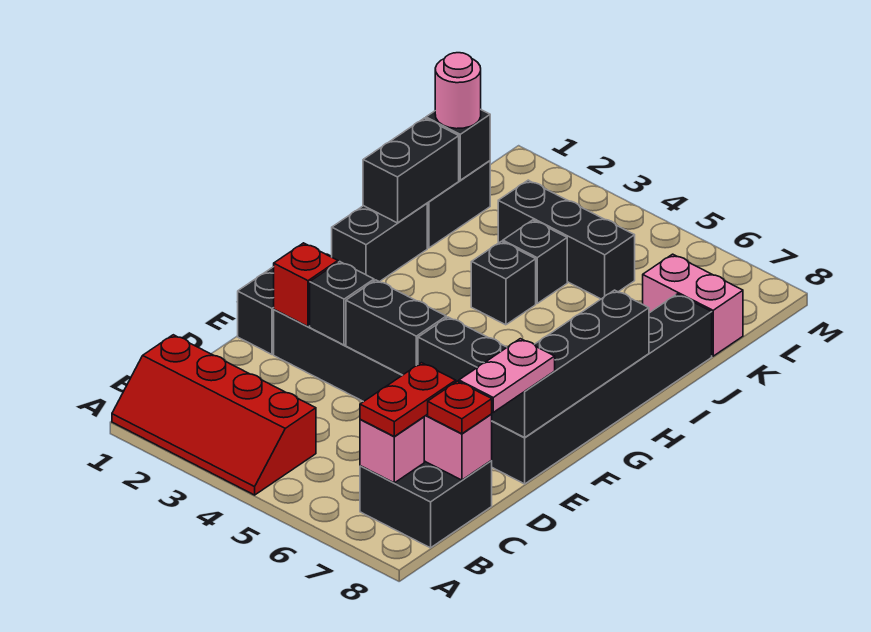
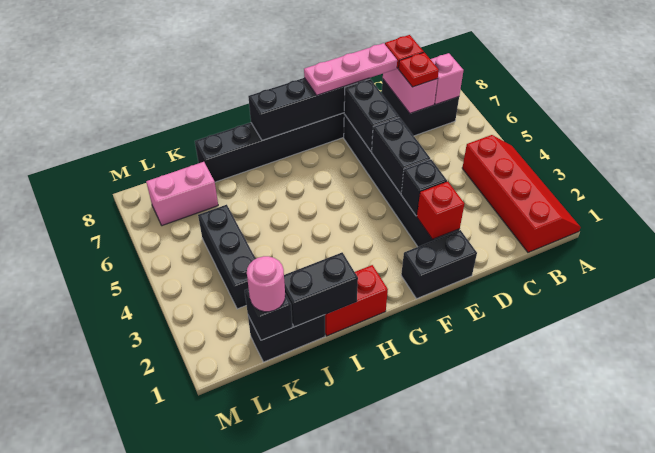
red 1x2 plate [360,363,456,436] -> red 1x1 plate [399,52,439,87]
pink 1x2 plate [459,339,555,412] -> pink 1x3 plate [304,43,397,95]
black 1x2 brick [332,203,427,282] -> red 1x2 brick [325,265,388,336]
black 1x1 brick [471,241,536,325] -> none
black 1x1 brick [503,220,567,303] -> none
pink 1x2 brick [643,254,743,356] -> pink 1x2 brick turned to [146,162,218,226]

